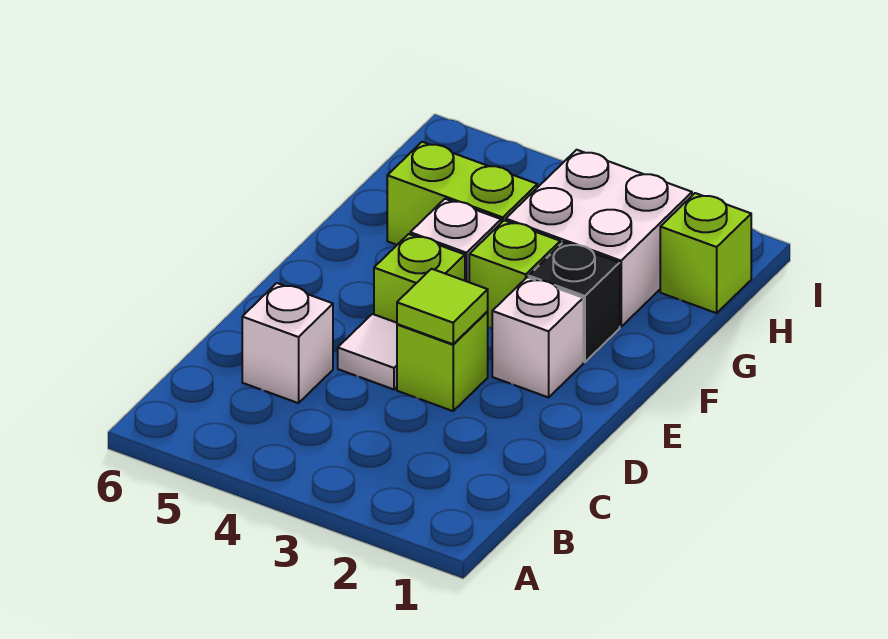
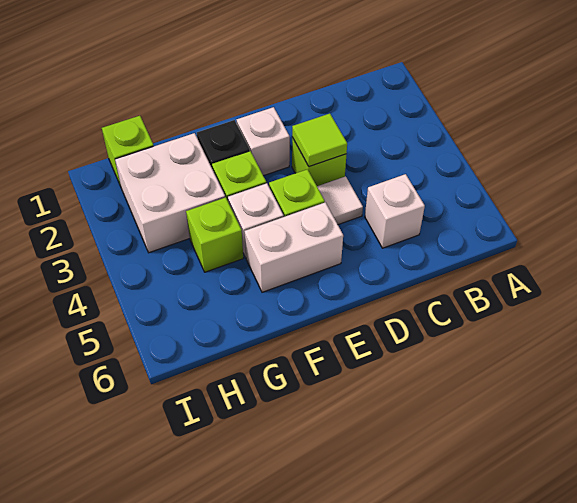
none -> white 1x2 brick [245,202,343,292]
lime 1x2 brick [387,142,537,245] -> lime 1x1 brick [186,197,243,272]

